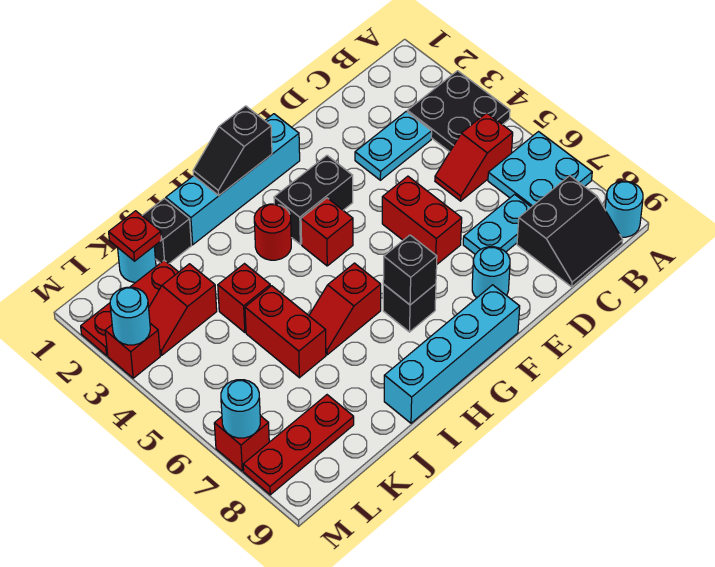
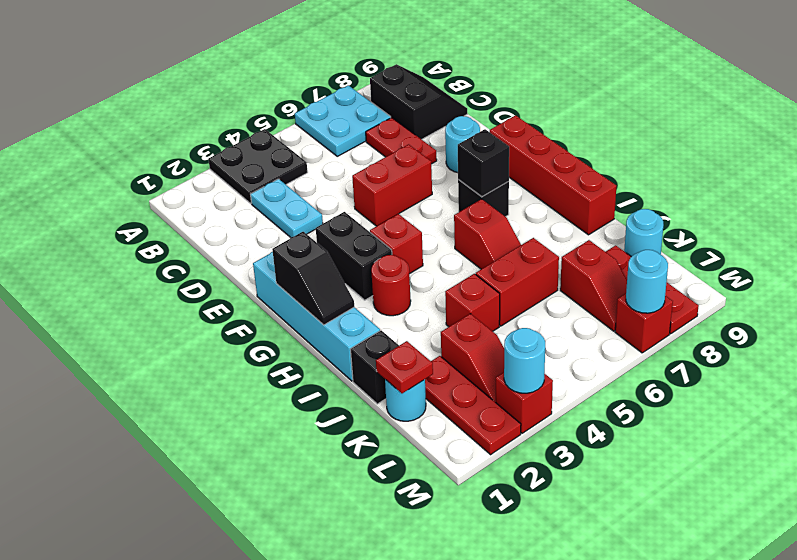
cyan 1x1 round brick [605,181,643,237] -> cyan 1x1 round brick moved to [624,209,663,257]
red 1x2 slope [435,113,513,201] -> red 1x2 slope moved to [560,240,627,331]
cyan 1x2 plate [463,194,531,254] -> red 1x2 plate [366,118,437,164]
cyan 1x4 brick [384,285,520,423] -> red 1x4 brick [490,115,616,235]

